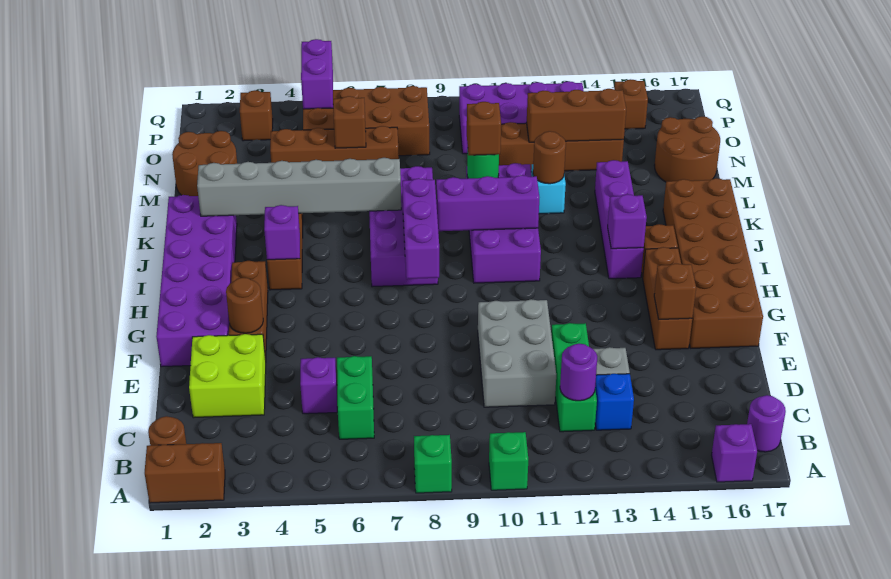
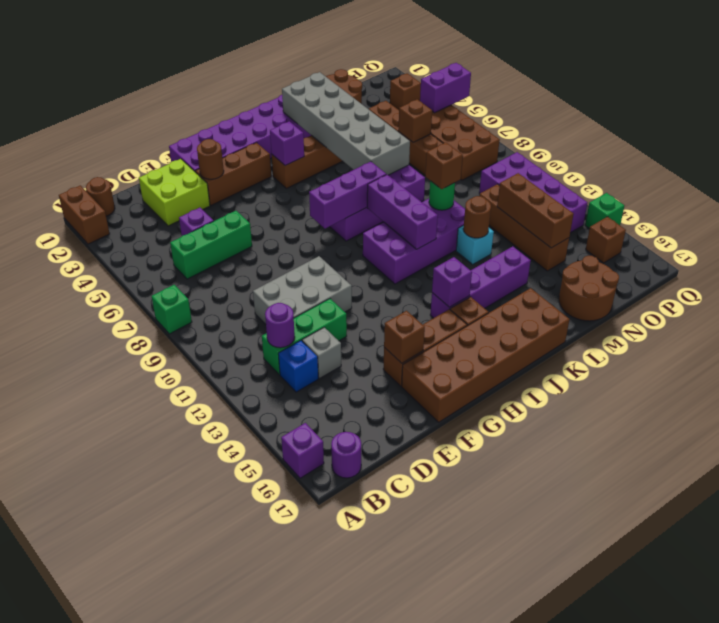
green 1x1 brick [489,432,528,490] -> green 1x1 brick moved to [585,193,624,229]
green 1x2 brick [337,356,374,439] -> green 1x3 brick [170,211,252,279]
grey 1x6 brick [197,158,401,216] -> grey 2x6 brick [282,72,410,175]

